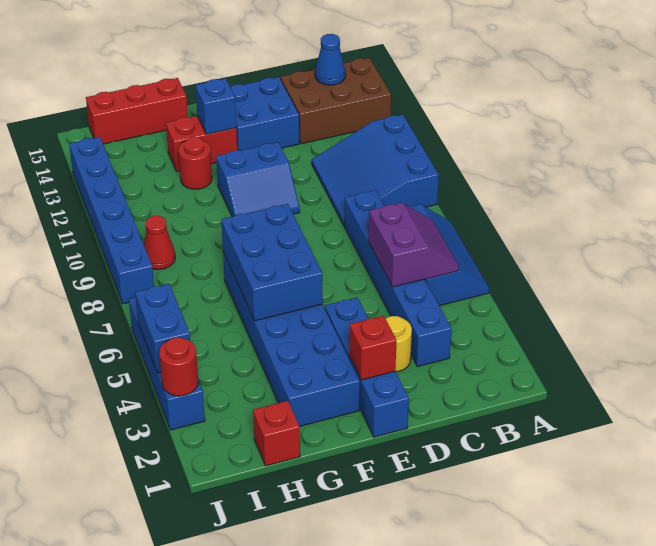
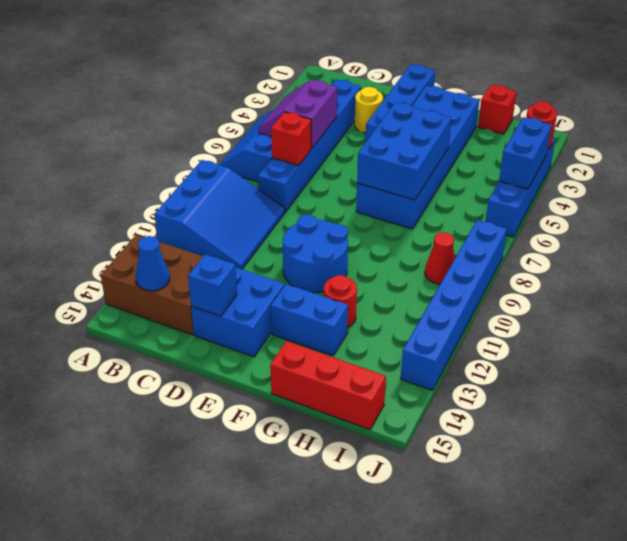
red 1x1 brick [349,316,397,380] -> red 1x1 brick moved to [271,112,311,165]
blue 2x2 slope [216,142,300,217] -> blue 2x2 round brick [283,215,348,292]
red 1x2 brick [166,116,237,171] -> blue 1x2 brick [271,284,348,356]
blue 1x1 brick [196,78,236,134] -> blue 1x1 brick moved to [188,254,237,316]

